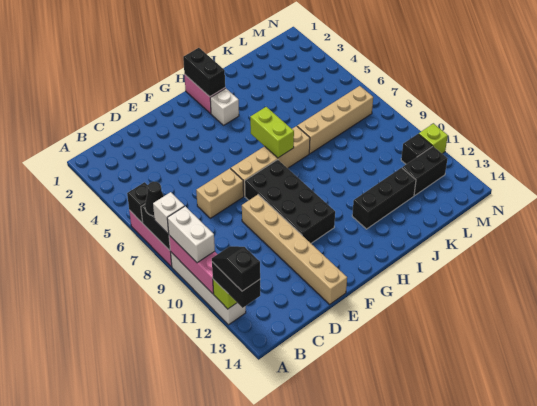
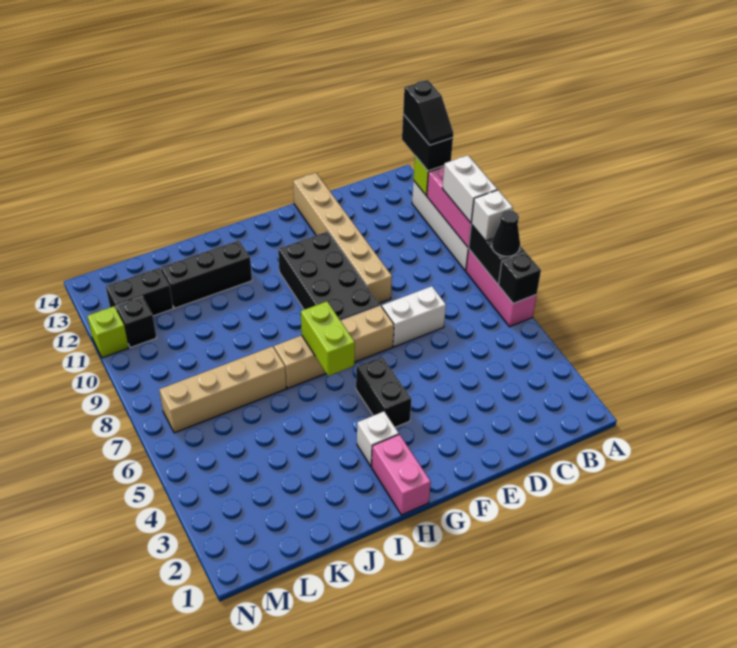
tan 1x2 brick [196,168,244,218] -> white 1x2 brick [382,286,446,347]
black 1x2 brick [183,48,225,97] -> black 1x2 brick moved to [356,357,411,427]

